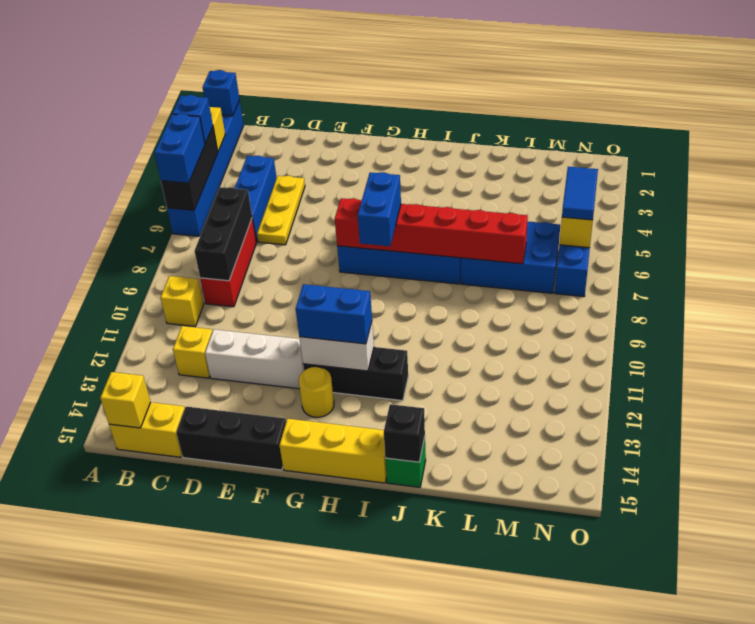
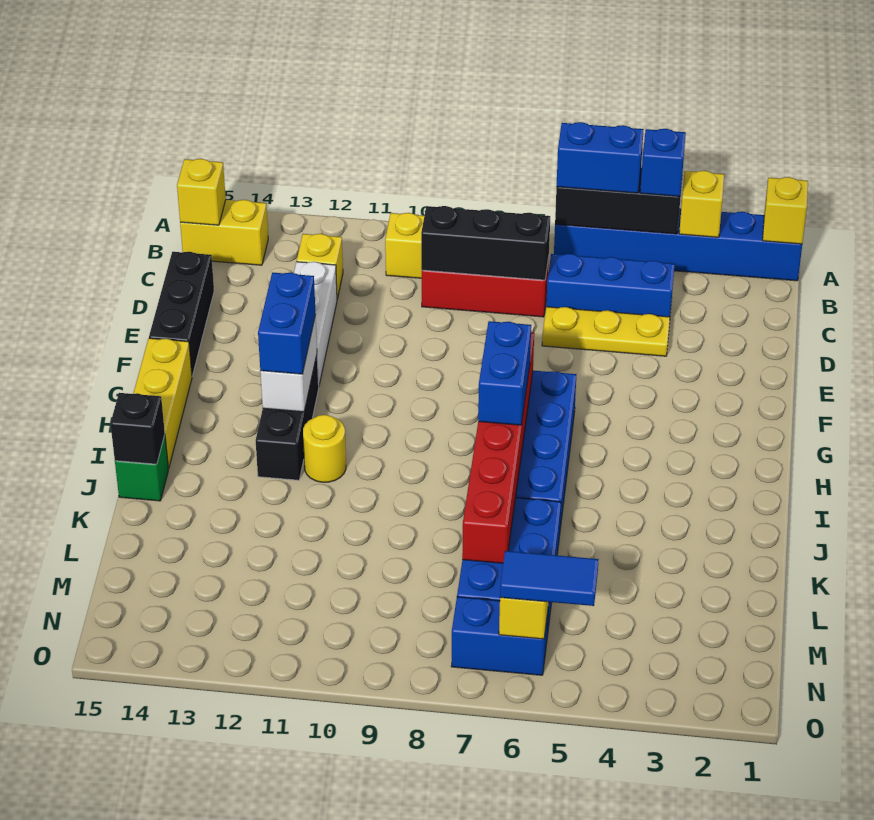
blue 1x1 brick [203,70,240,116] -> yellow 1x1 brick [763,177,808,244]
yellow 1x2 brick [109,402,185,457] -> yellow 1x2 brick turned to [180,200,268,265]
yellow 1x1 round brick [299,367,334,417] -> yellow 1x1 round brick moved to [303,415,346,482]
blue 1x2 brick [358,172,401,246] -> blue 1x2 brick turned to [478,321,531,425]

